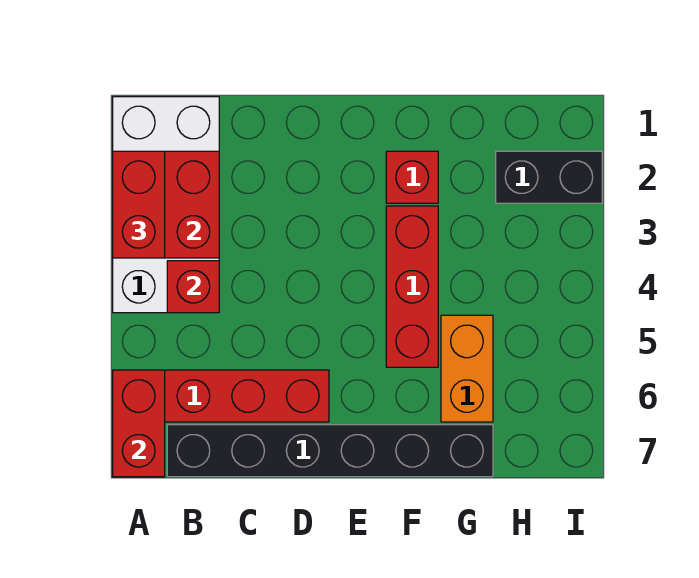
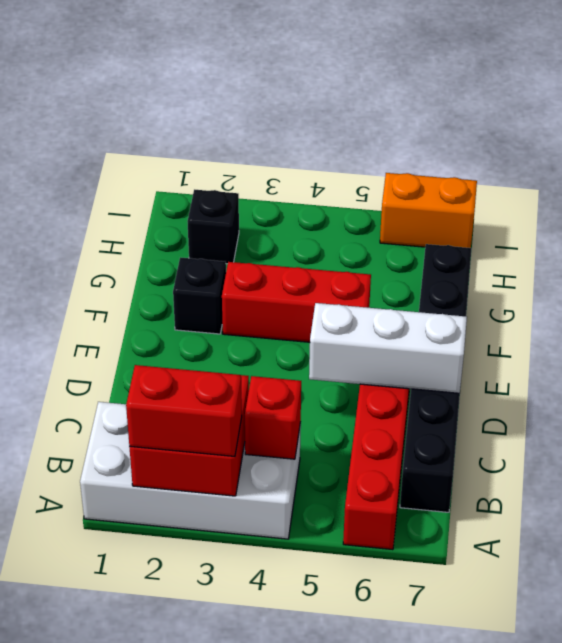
red 1x2 brick [113,370,165,477] -> none
none -> white 1x3 brick [309,303,467,393]
red 1x1 brick [386,151,438,203] -> black 1x1 brick [173,257,226,334]
orange 1x2 brick [441,315,493,422] -> orange 1x2 brick moved to [380,173,477,248]
black 1x2 brick [496,151,602,203] -> black 1x1 brick [187,189,239,264]

